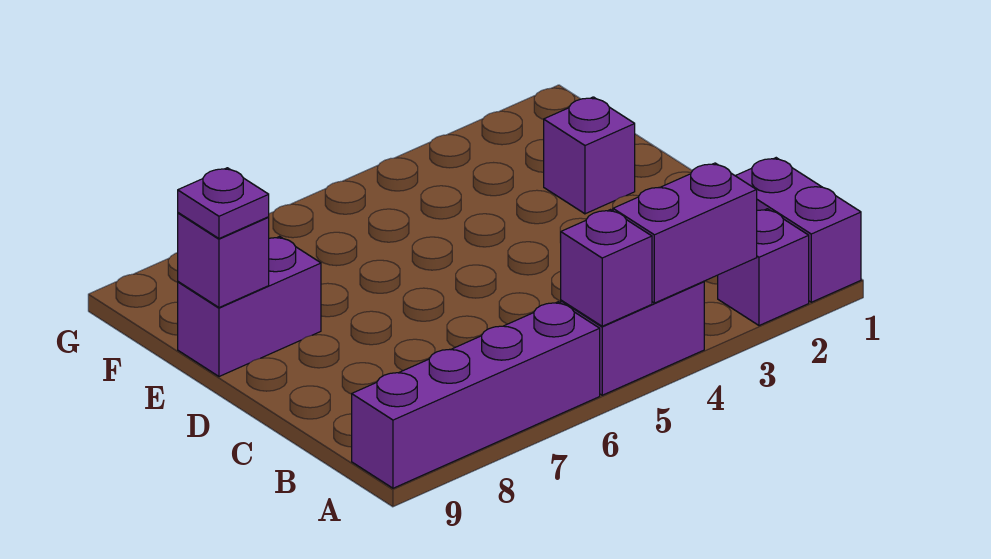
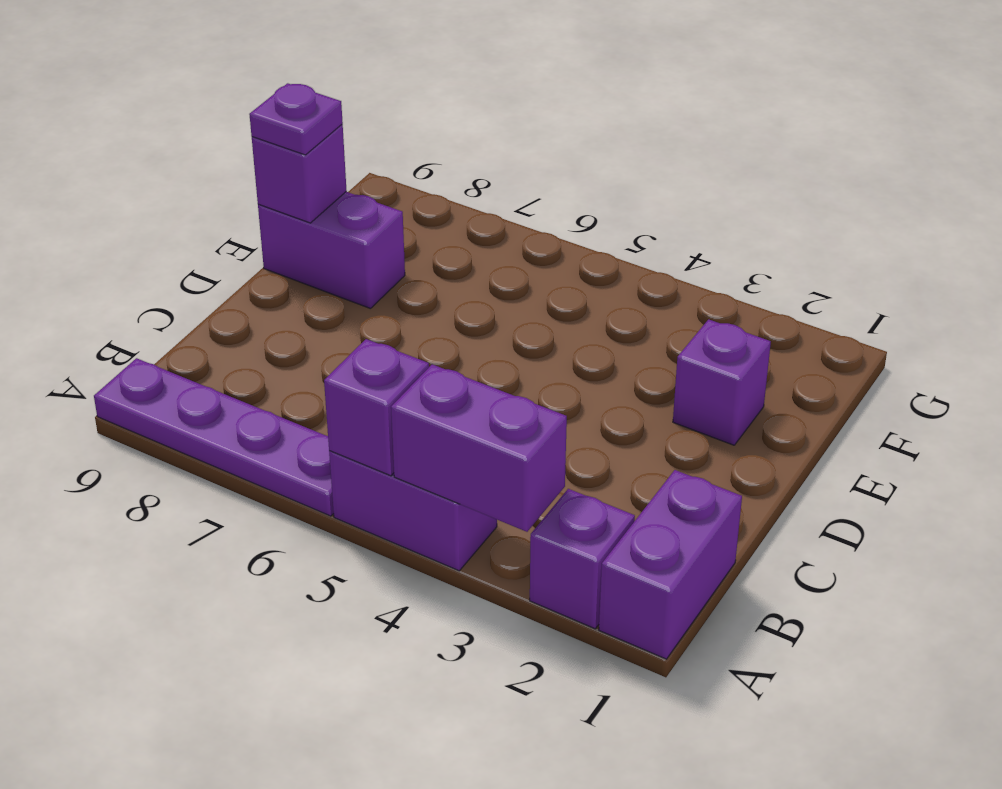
purple 1x4 brick [352,302,600,488] -> purple 1x4 plate [94,358,334,516]

